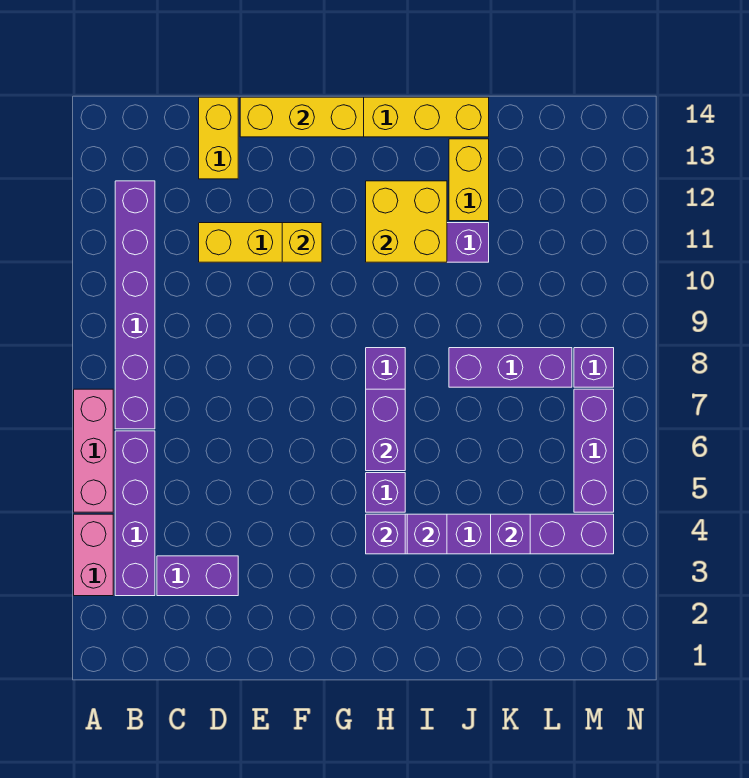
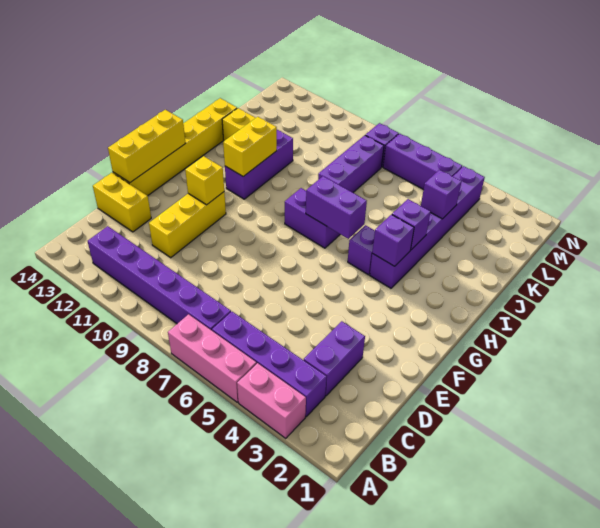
yellow 2x2 brick [366,181,447,262] -> yellow 1x2 brick [223,117,277,176]

